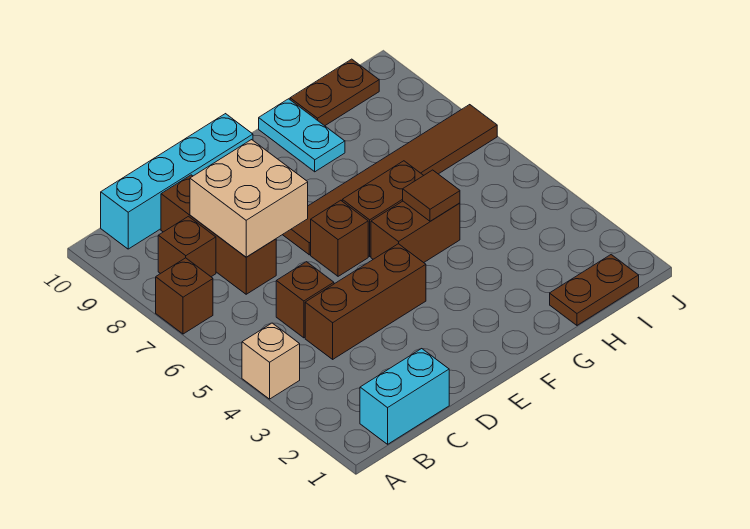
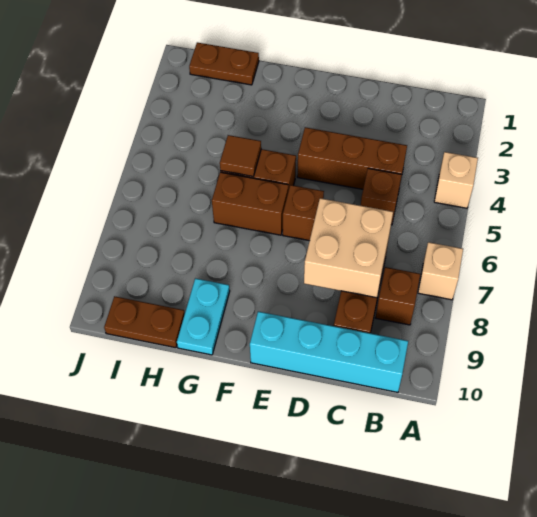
brown 1x1 brick [156,258,213,334] -> tan 1x1 brick [418,242,463,300]
cyan 1x2 brick [360,349,449,444] -> none
brown 1x6 tile [283,105,497,255] -> none

